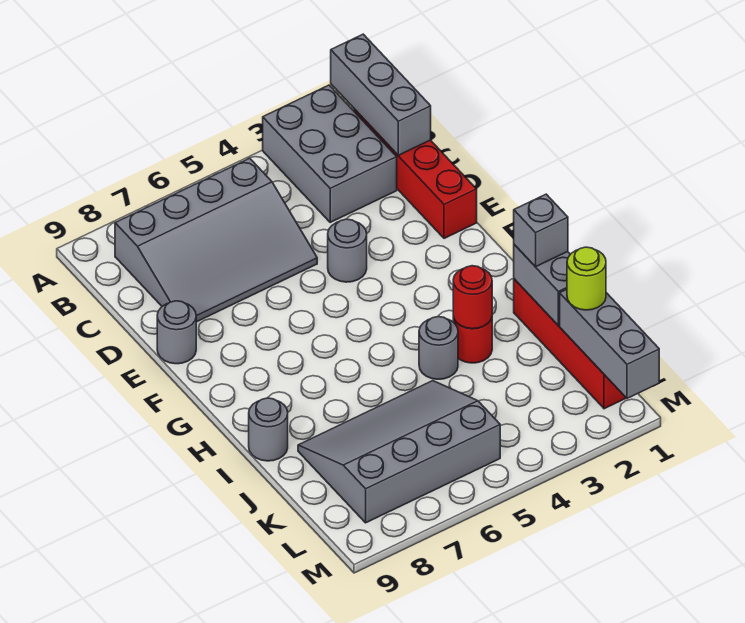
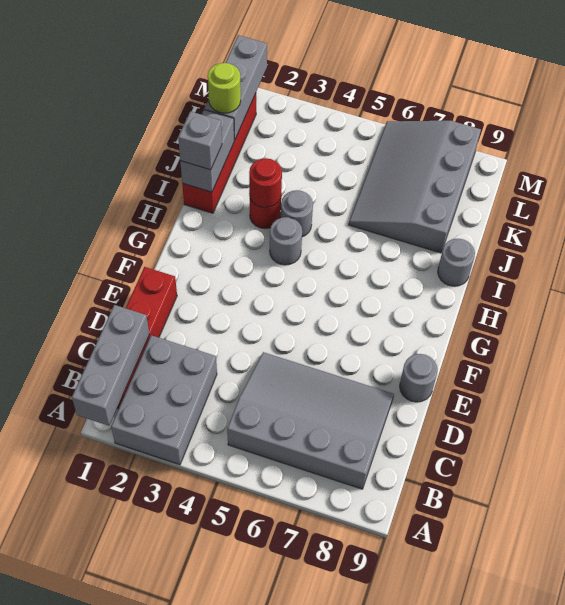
grey 1x1 round brick [328,219,367,282] -> grey 1x1 round brick moved to [270,217,302,265]
grey 3x4 slope [298,381,500,523] -> grey 3x4 slope turned to [349,121,481,253]

